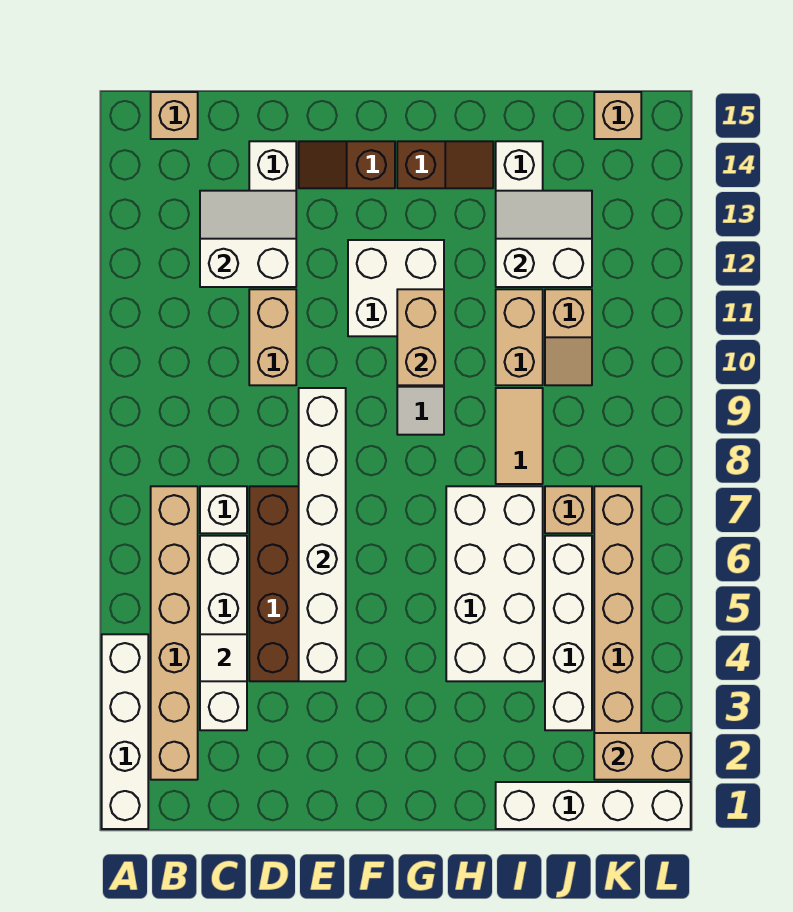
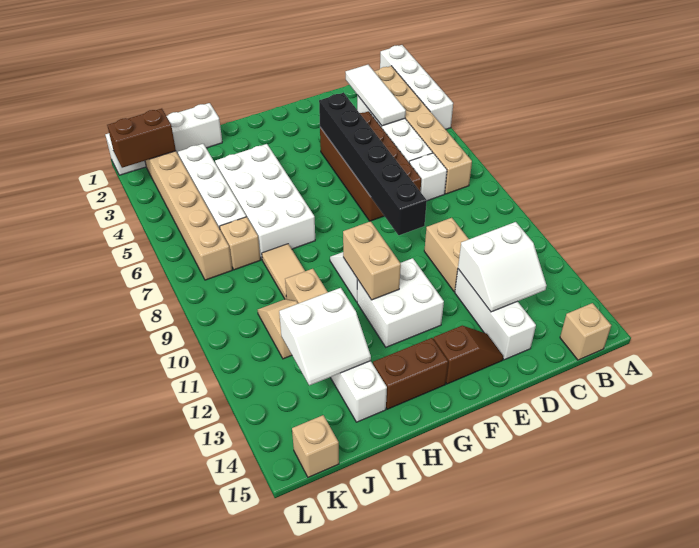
white 1x1 tile [200,634,247,681] -> white 1x3 tile [345,65,406,126]
white 1x6 brick [299,388,346,681] -> black 1x6 brick [319,93,427,235]
brown 1x2 slope [397,141,493,188] -> brown 1x2 brick [373,338,448,409]
tan 1x2 brick [594,733,691,780] -> brown 1x2 brick [107,109,176,168]

